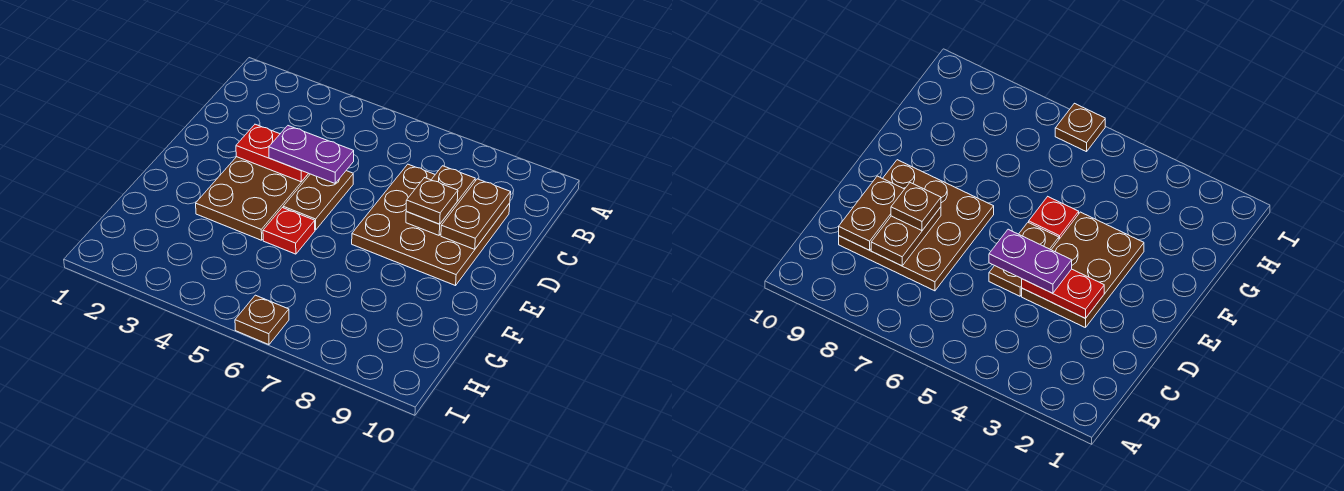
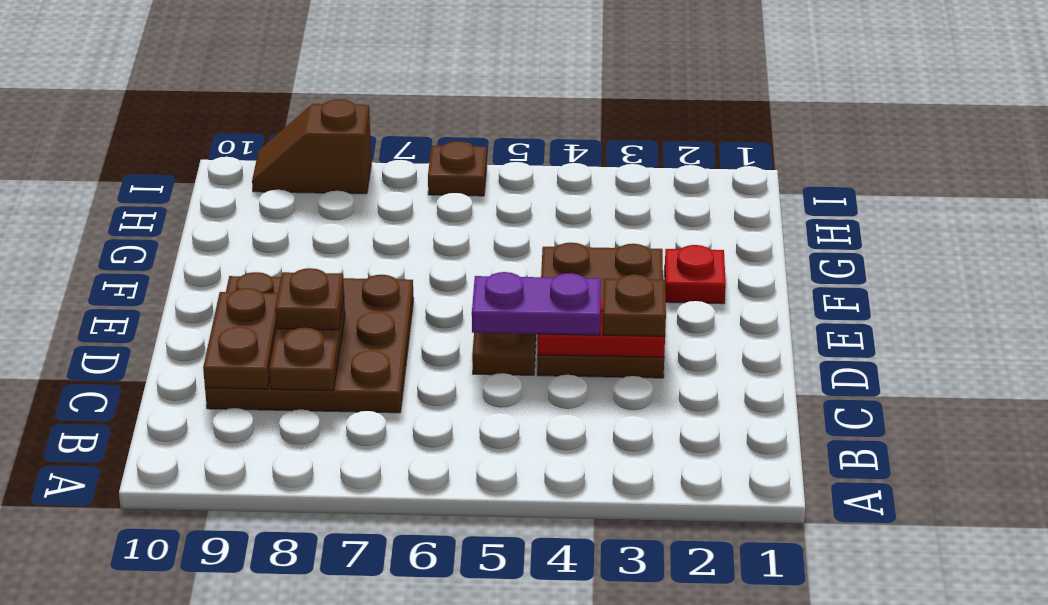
none -> brown 1x1 plate [603,274,666,336]
red 1x1 plate [263,208,315,254] -> red 1x1 plate moved to [665,245,726,304]
none -> brown 1x2 slope [252,99,371,194]

